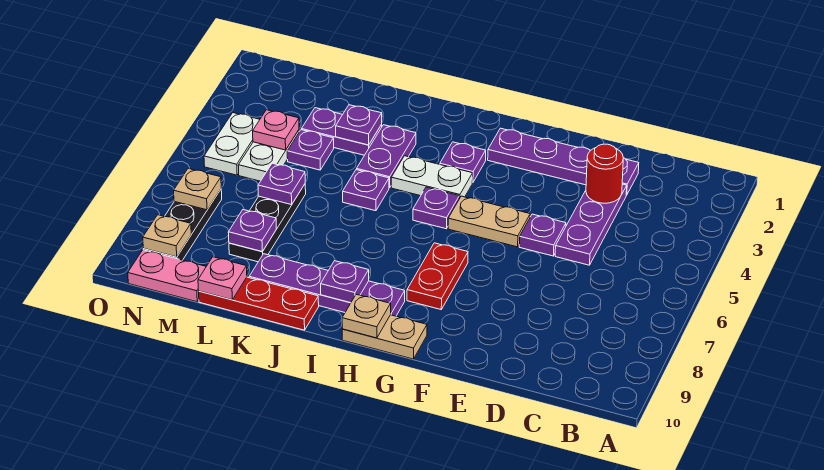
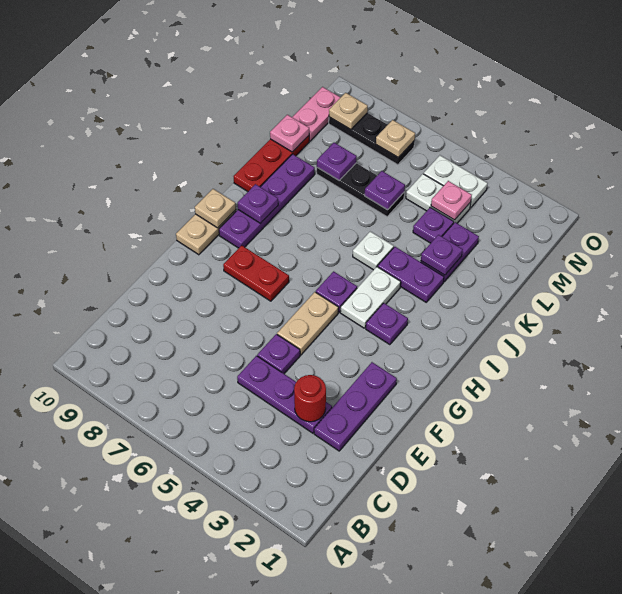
purple 1x4 plate [488,128,639,195] -> purple 1x3 plate [314,362,397,451]
purple 1x1 plate [343,170,389,211] -> white 1x1 plate [353,231,394,270]

